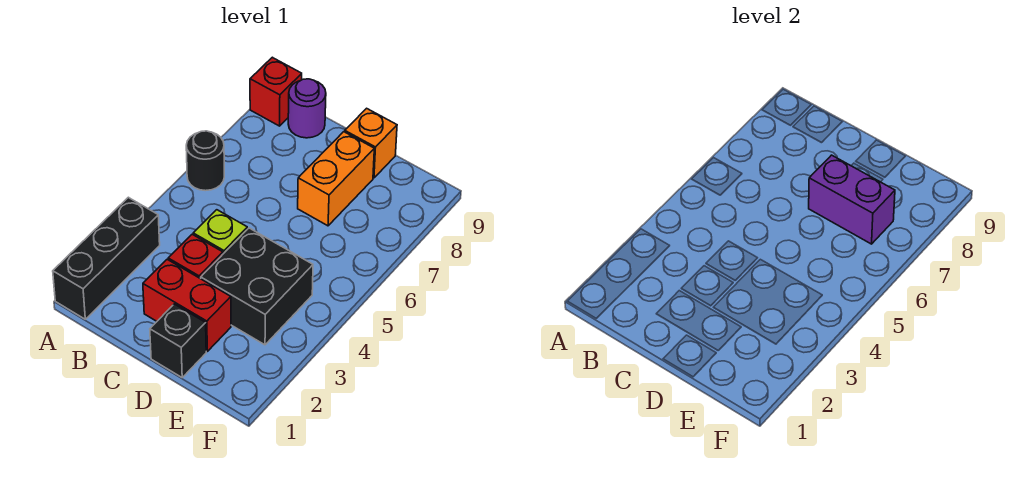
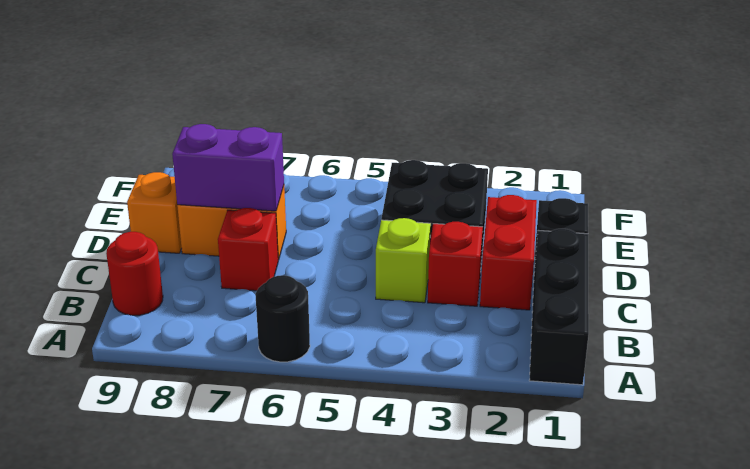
black 1x3 brick [53,197,160,319] -> black 1x3 brick turned to [529,229,589,385]
red 1x1 brick [250,57,302,126] -> red 1x1 brick moved to [218,208,278,291]
purple 1x1 round brick [288,79,326,138] -> red 1x1 round brick [106,232,163,315]
purple 1x2 brick [809,155,895,244] -> purple 1x2 brick turned to [172,124,284,211]

